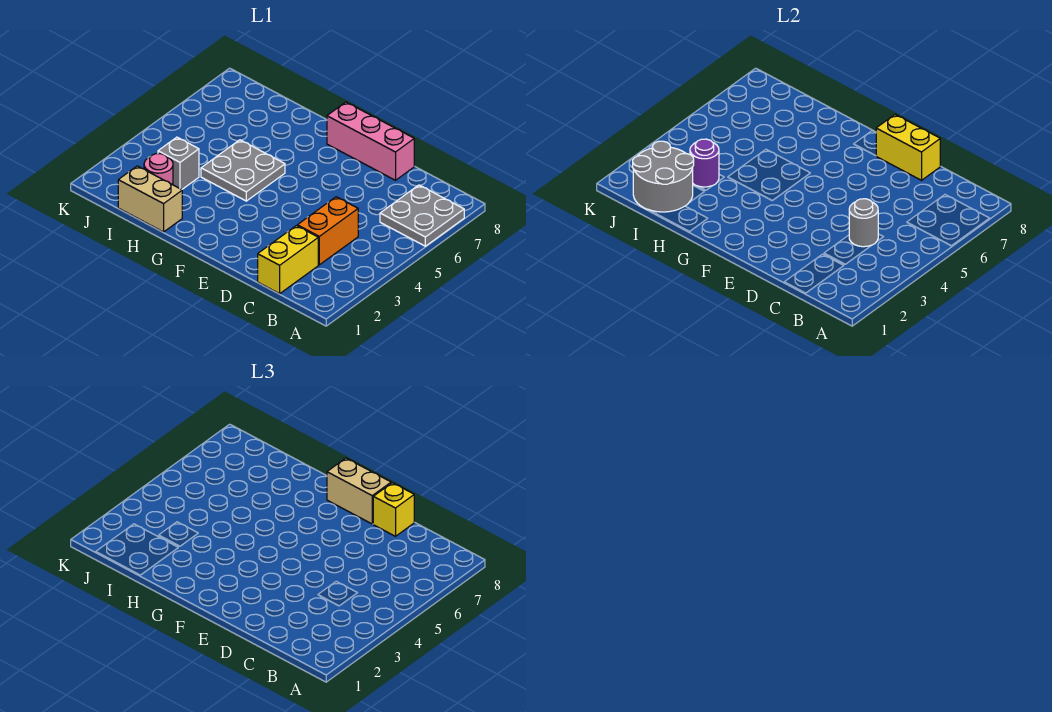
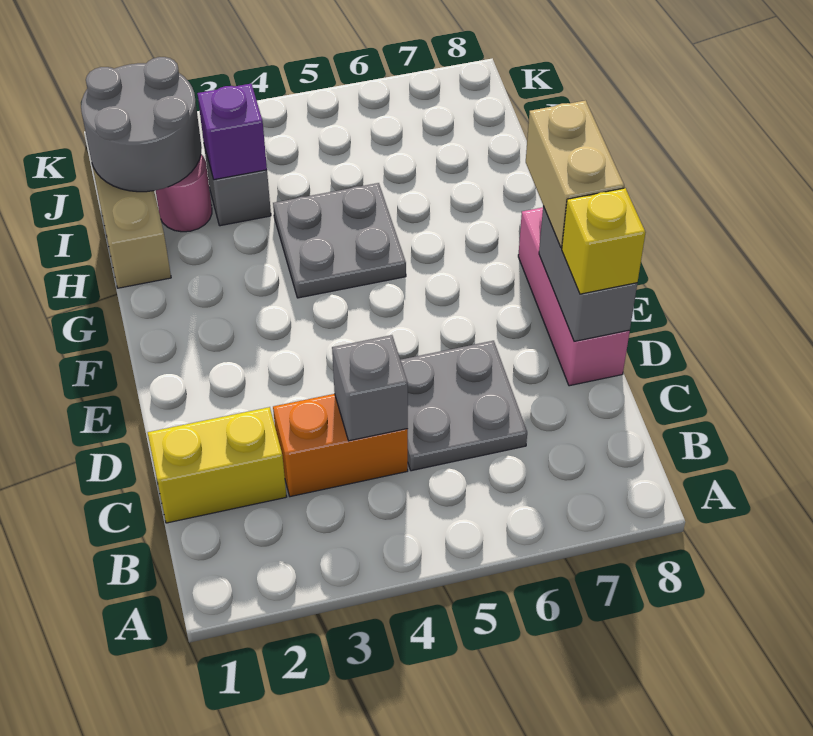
grey 2x2 plate [380,185,464,246] -> grey 2x2 plate moved to [401,341,527,471]
grey 1x1 round brick [849,199,878,247] -> grey 1x1 brick [332,335,408,441]
yellow 1x2 brick [876,115,940,180] -> grey 1x2 brick [539,206,637,341]
purple 1x1 round brick [690,139,719,187] -> purple 1x1 brick [197,84,267,180]

